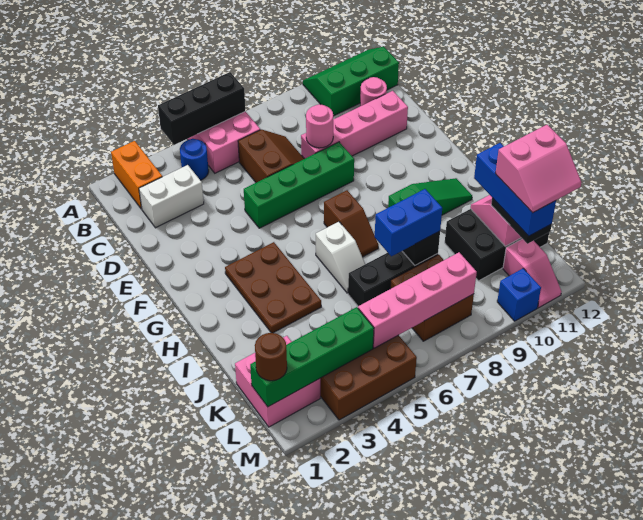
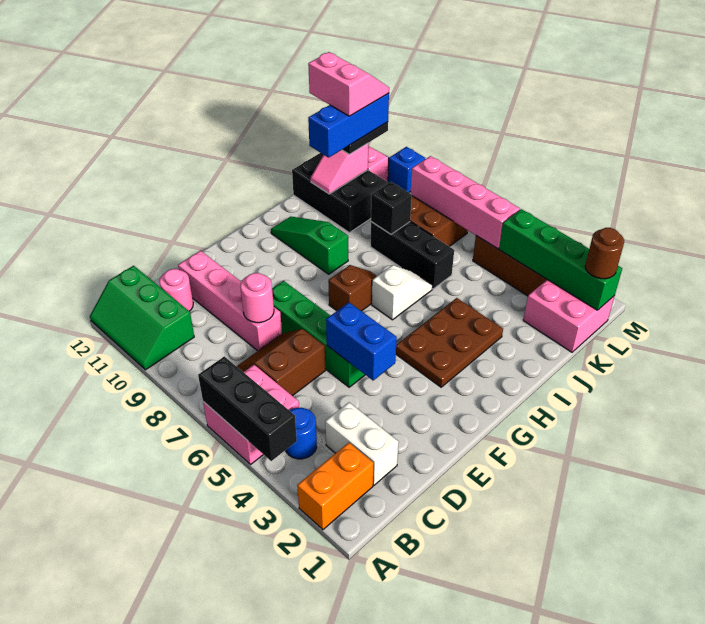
blue 1x2 brick [375,189,442,256] -> blue 1x2 brick moved to [326,303,397,380]

